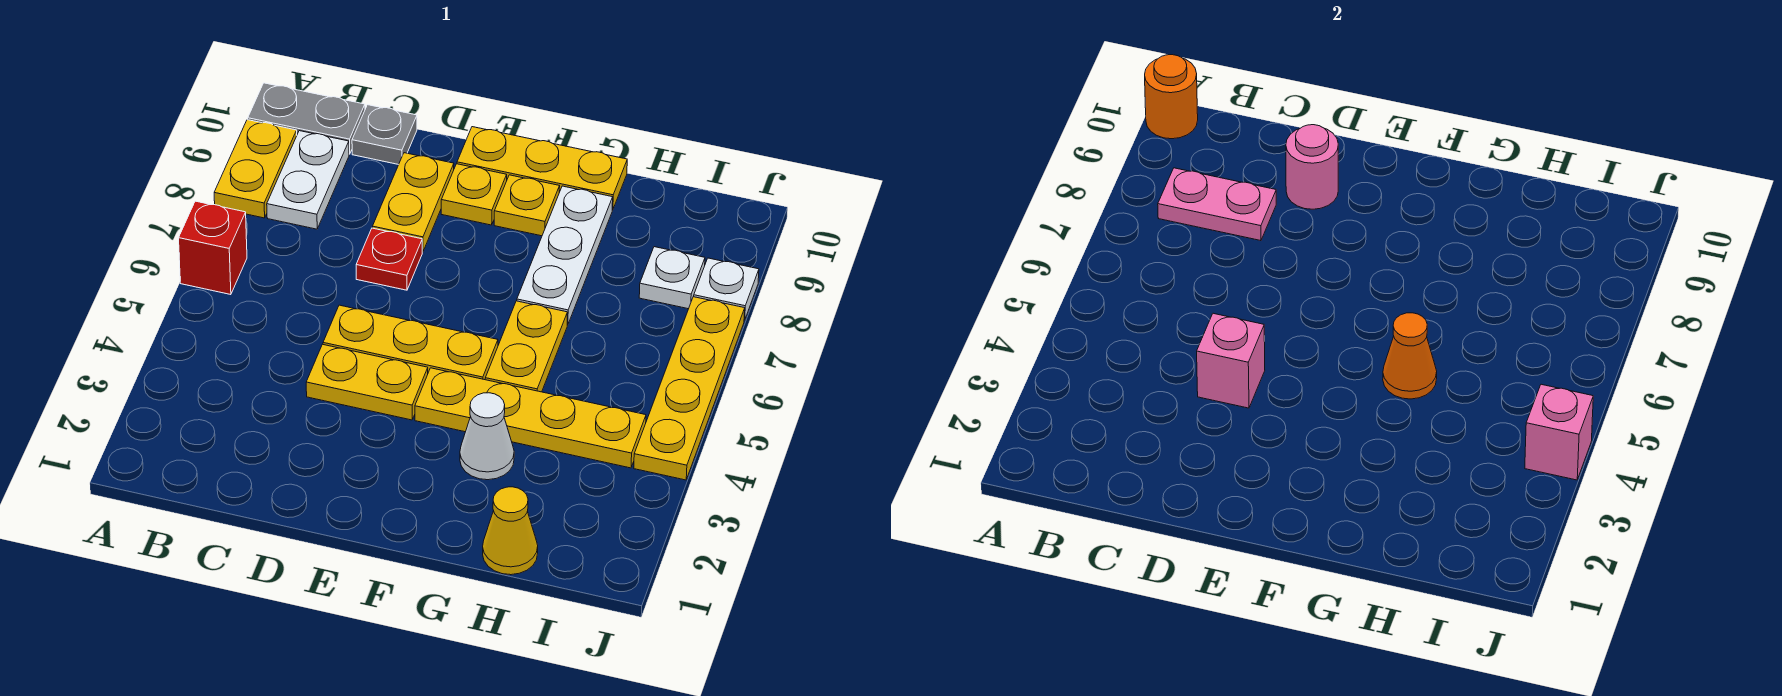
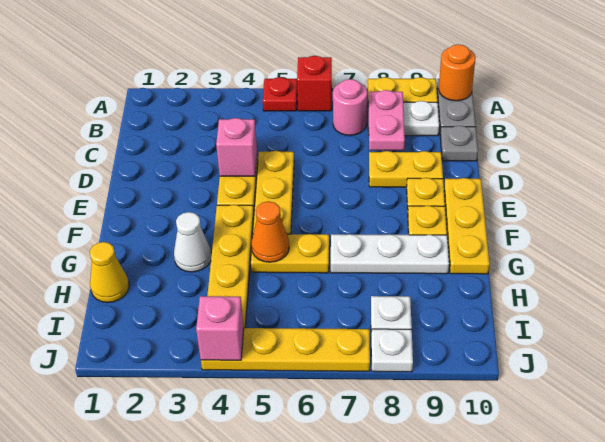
red 1x1 plate [356,228,422,290] -> red 1x1 plate moved to [263,77,297,111]
pink 1x1 round brick [1286,125,1338,209] -> pink 1x1 round brick moved to [333,79,367,135]

